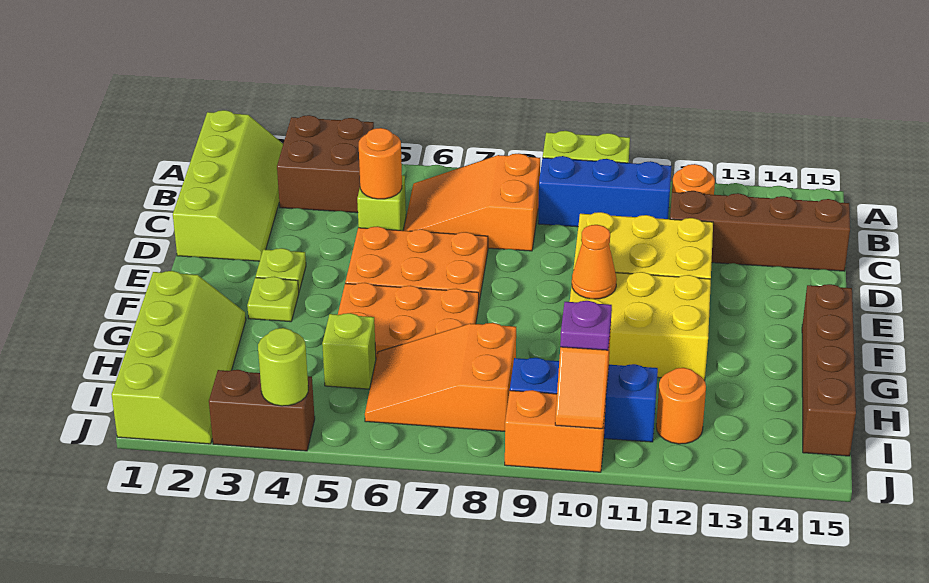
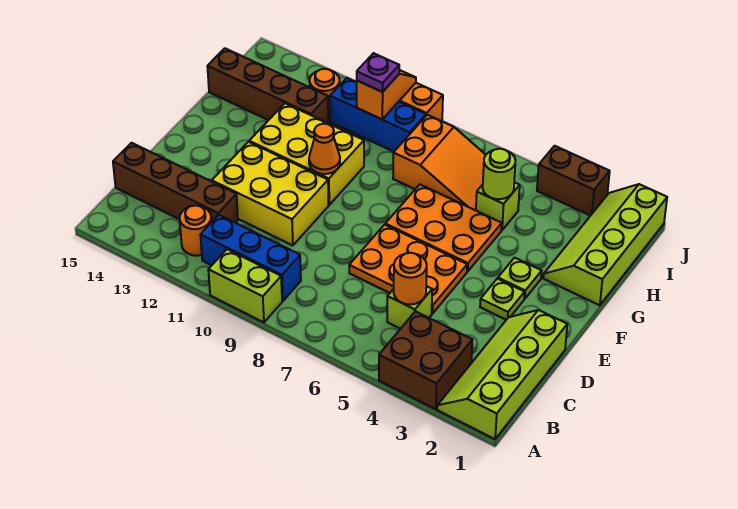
orange 2x3 slope [403,153,540,251] -> none
brown 1x4 brick [802,284,856,456] -> brown 1x4 brick turned to [207,48,328,123]
lime 1x1 round brick [258,328,308,406] -> lime 1x1 round brick moved to [483,149,515,199]

